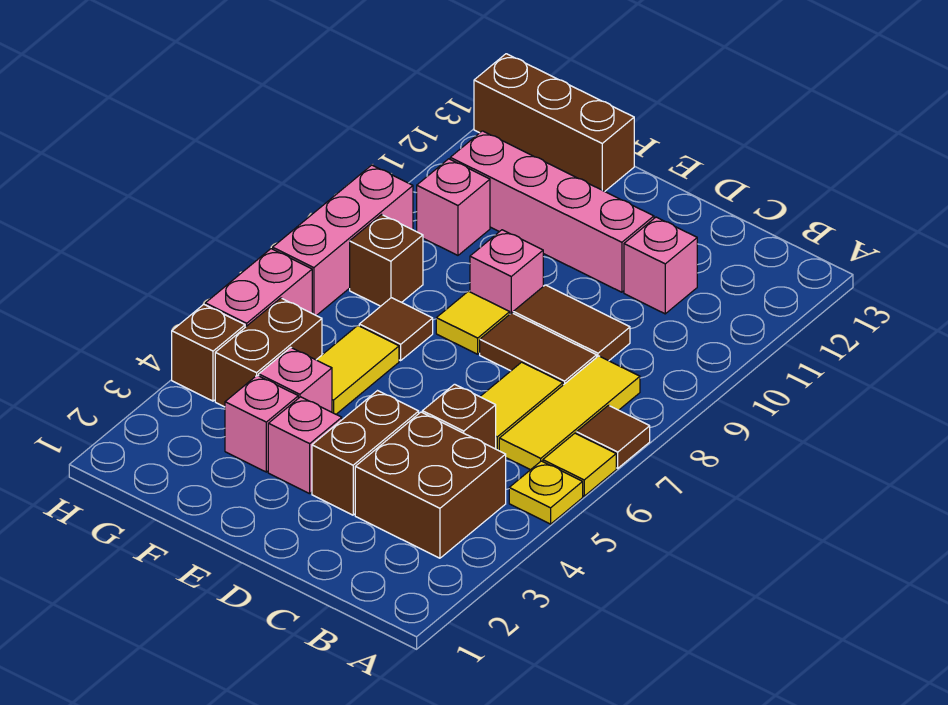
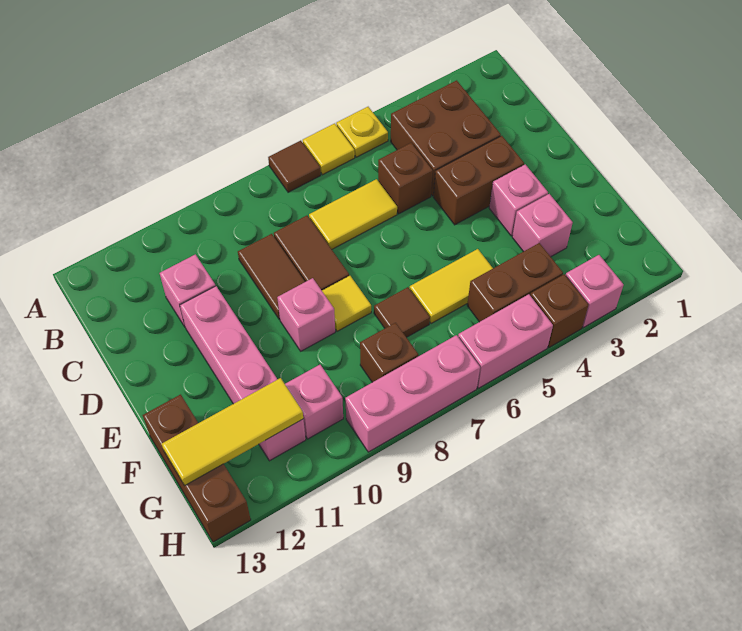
yellow 1x3 tile [499,356,640,470] -> yellow 1x3 tile moved to [162,378,303,485]
pink 1x1 brick [259,347,332,412] -> pink 1x1 brick moved to [565,255,624,328]

